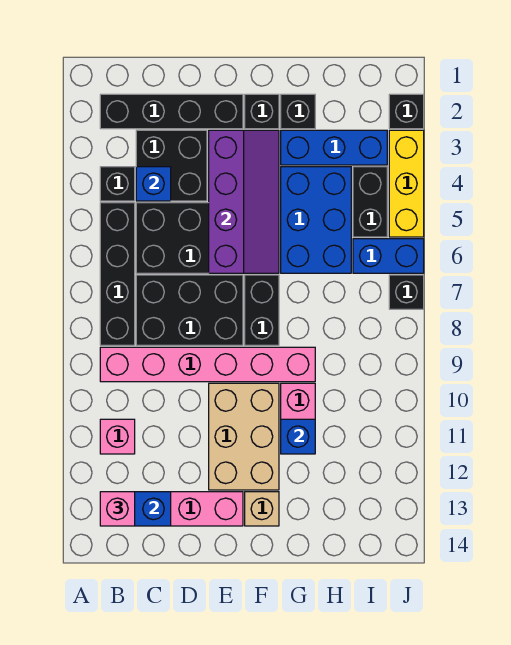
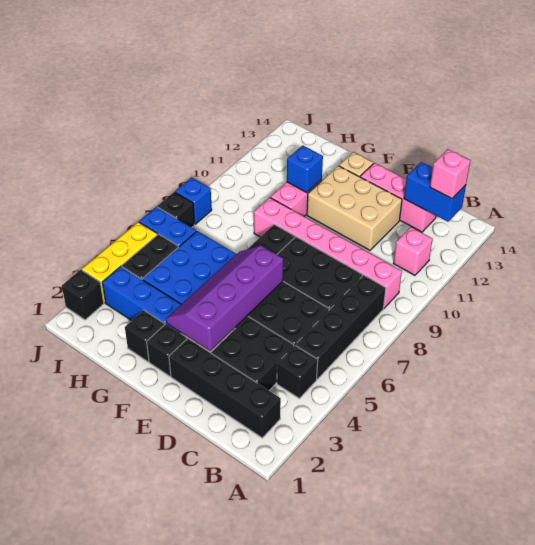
blue 1x1 brick [136,167,171,201] -> blue 1x1 brick moved to [175,178,212,224]
tan 2x3 brick [209,383,279,490] -> tan 2x3 brick turned to [307,166,402,250]

